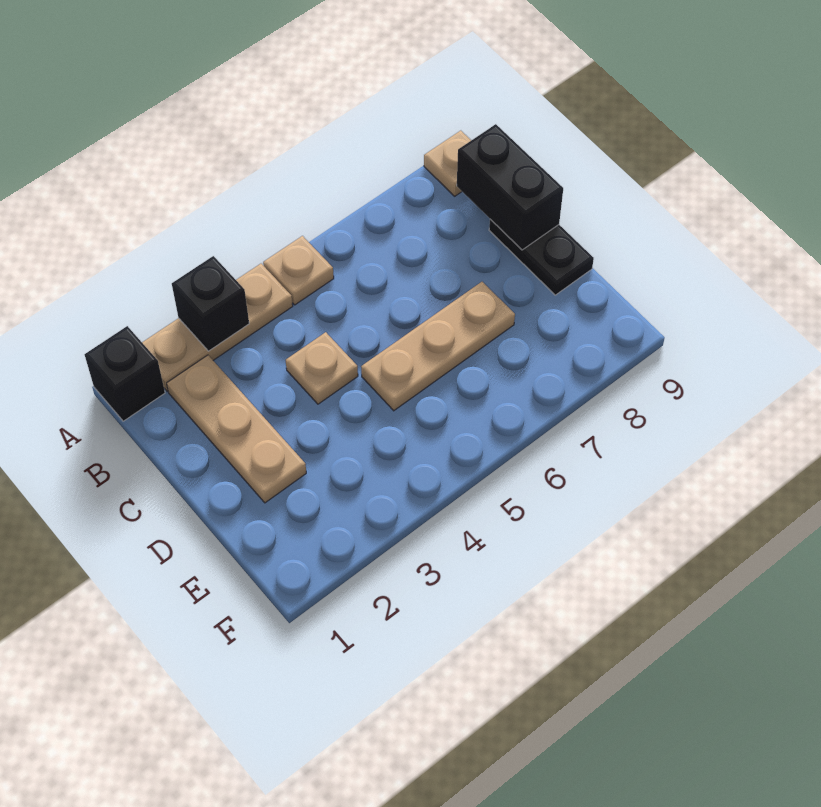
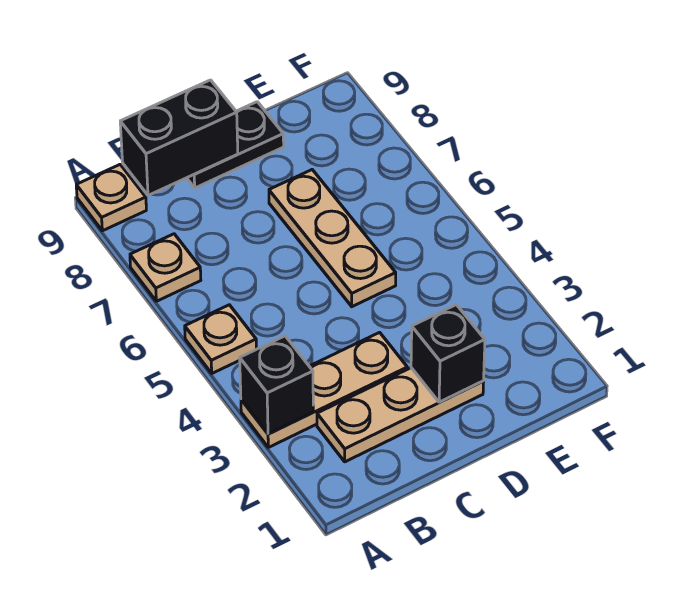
black 1x1 brick [85,326,165,421] -> black 1x1 brick moved to [411,305,485,402]
tan 1x3 plate [142,264,293,391] -> tan 1x3 plate turned to [241,332,407,447]
tan 1x1 plate [286,332,358,404] -> tan 1x1 plate moved to [130,234,201,301]

